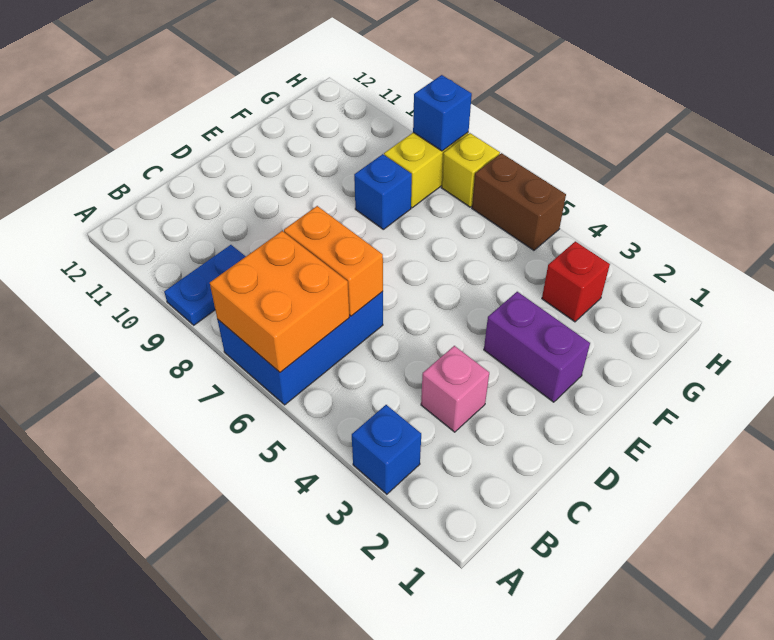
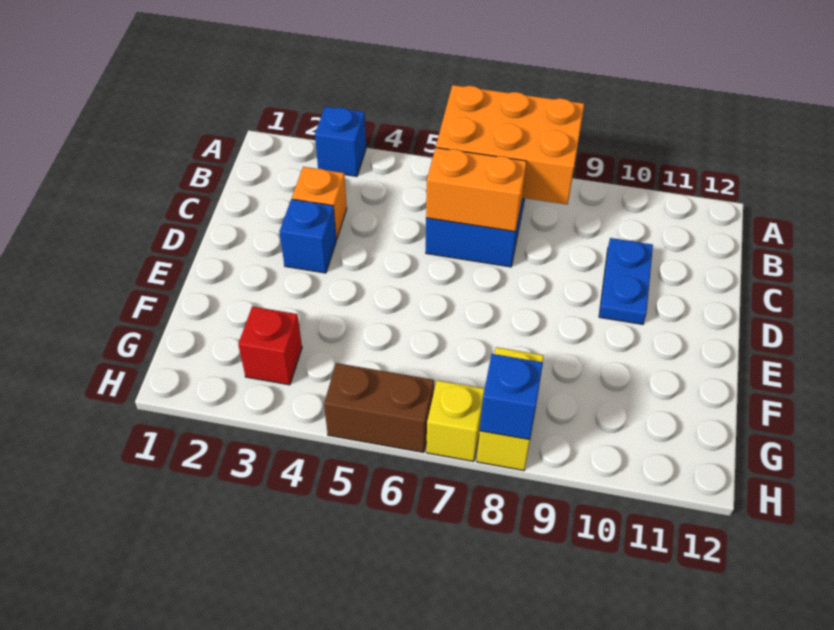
orange 2x2 brick [210,231,349,372] -> orange 2x3 brick [436,85,584,205]
blue 1x2 plate [164,245,246,325] -> blue 1x2 plate moved to [599,238,653,324]
pink 1x1 brick [421,346,489,432] -> orange 1x1 brick [292,167,347,239]
purple 1x2 brick [484,292,590,402] -> none
blue 1x1 brick [354,154,412,229] -> blue 1x1 brick moved to [279,199,336,273]

